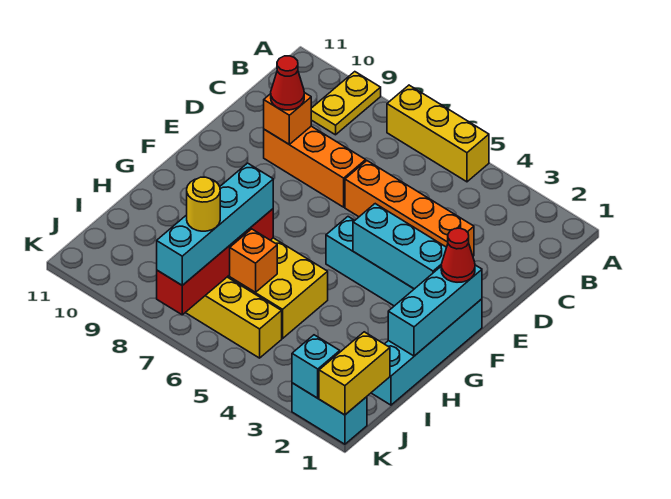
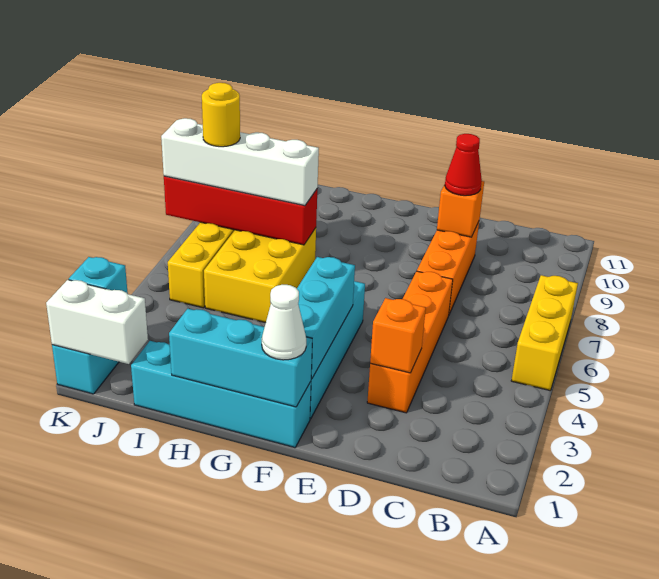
yellow 1x2 plate [311,72,381,135] -> none
red 1x1 cone [441,228,475,282] -> white 1x1 cone [262,285,306,360]
cyan 1x4 brick [157,163,273,285] -> white 1x4 brick [161,118,319,206]
orange 1x1 brick [230,229,277,292] -> orange 1x1 brick moved to [370,298,426,373]
yellow 1x2 brick [319,332,390,415] -> white 1x2 brick [46,280,148,364]

